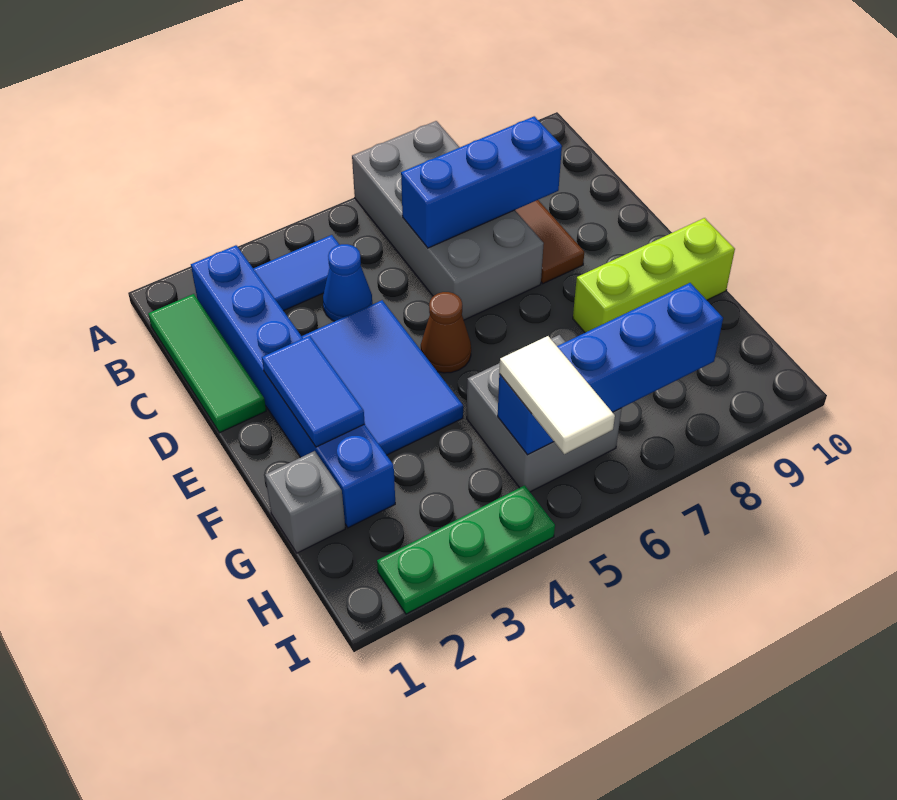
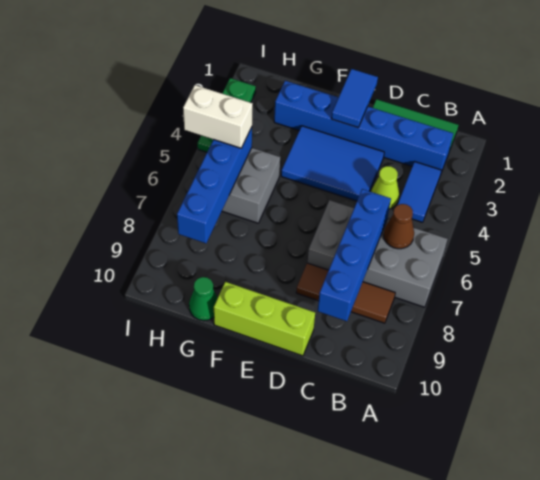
blue 1x1 cone [323,244,372,321] -> lime 1x1 cone [371,166,399,209]
blue 1x3 brick [401,116,562,248] -> blue 1x4 brick [318,189,391,321]
blue 1x2 tile [262,336,365,447] -> blue 1x2 tile turned to [331,69,378,127]
brown 1x1 cone [421,292,471,373] -> brown 1x1 cone moved to [384,204,414,249]
lime 1x3 brick [573,218,735,333] -> lime 1x3 brick turned to [214,282,315,356]
grey 1x1 brick [265,451,345,553] -> none
none -> green 1x1 cone [189,277,218,321]
white 1x2 tile [499,336,615,454] -> white 1x2 brick [183,85,253,148]

